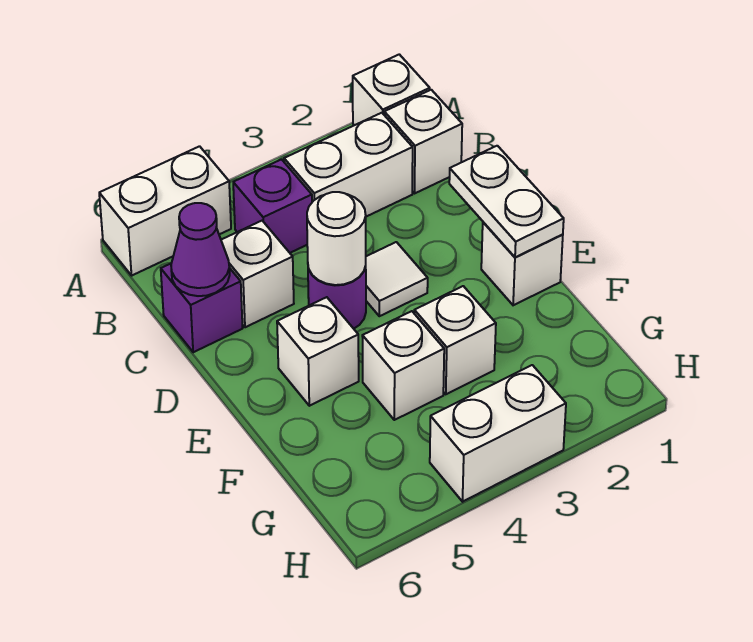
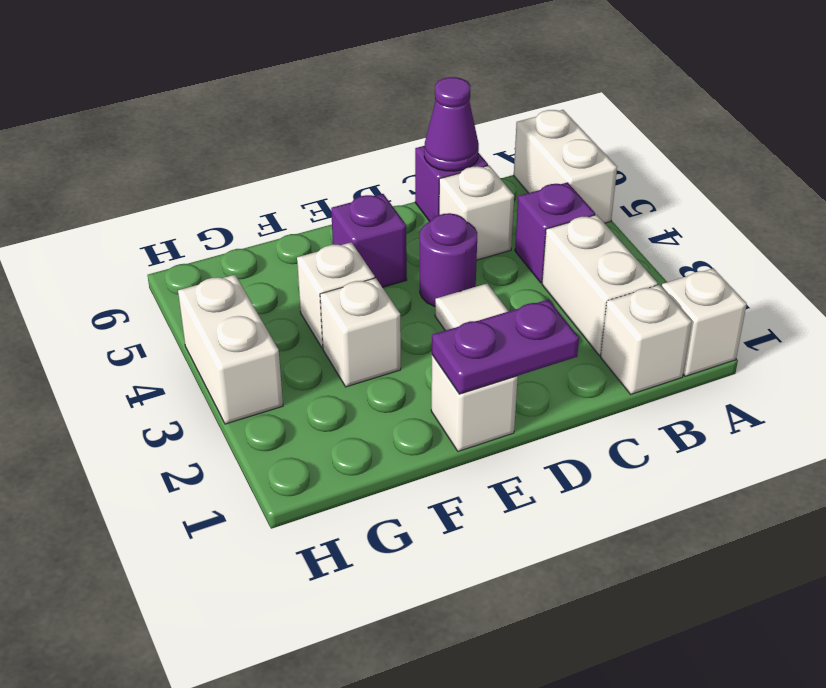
white 1x2 plate [449,146,564,257] -> purple 1x2 plate [432,299,579,394]
white 1x1 round brick [307,192,366,285] -> none
white 1x1 brick [277,297,359,406] -> purple 1x1 brick [331,194,407,287]

